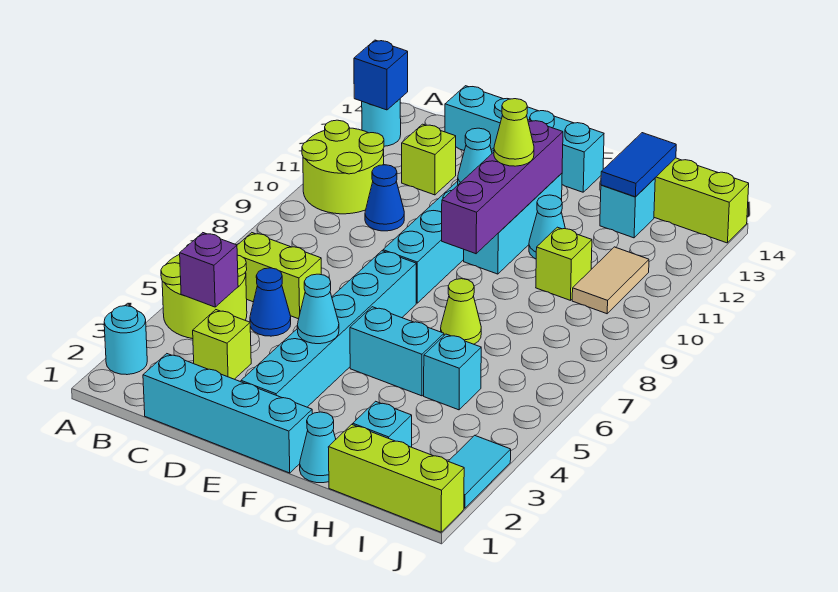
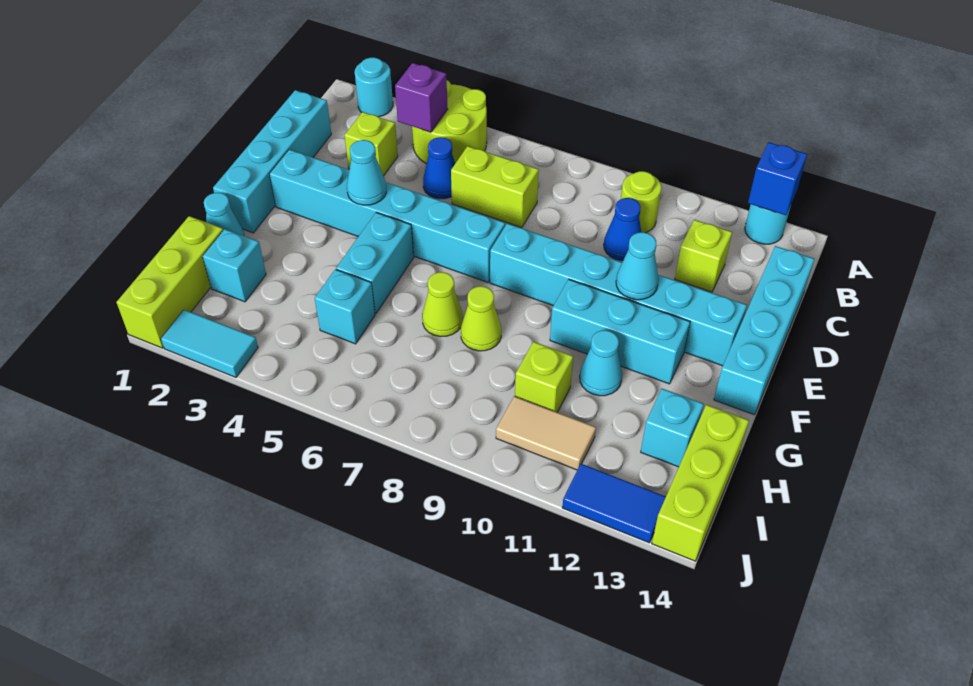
lime 2x2 round brick [302,120,384,214] -> lime 1x1 round brick [621,171,661,233]
lime 1x2 brick [237,233,321,319] -> lime 1x2 brick turned to [451,146,539,228]
purple 1x4 brick [442,120,563,254] -> none
lime 1x1 cone [494,99,534,166] -> lime 1x1 cone moved to [461,286,501,351]
blue 1x2 tile [601,133,676,197] -> blue 1x2 tile moved to [562,464,666,543]

